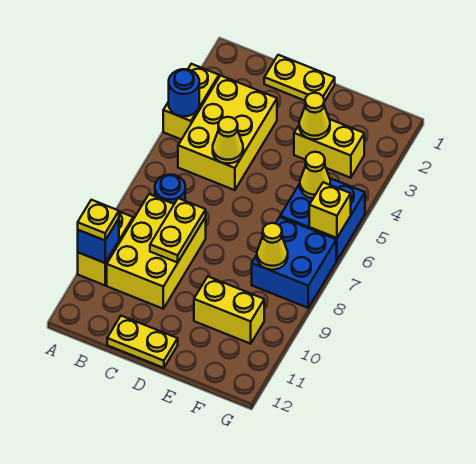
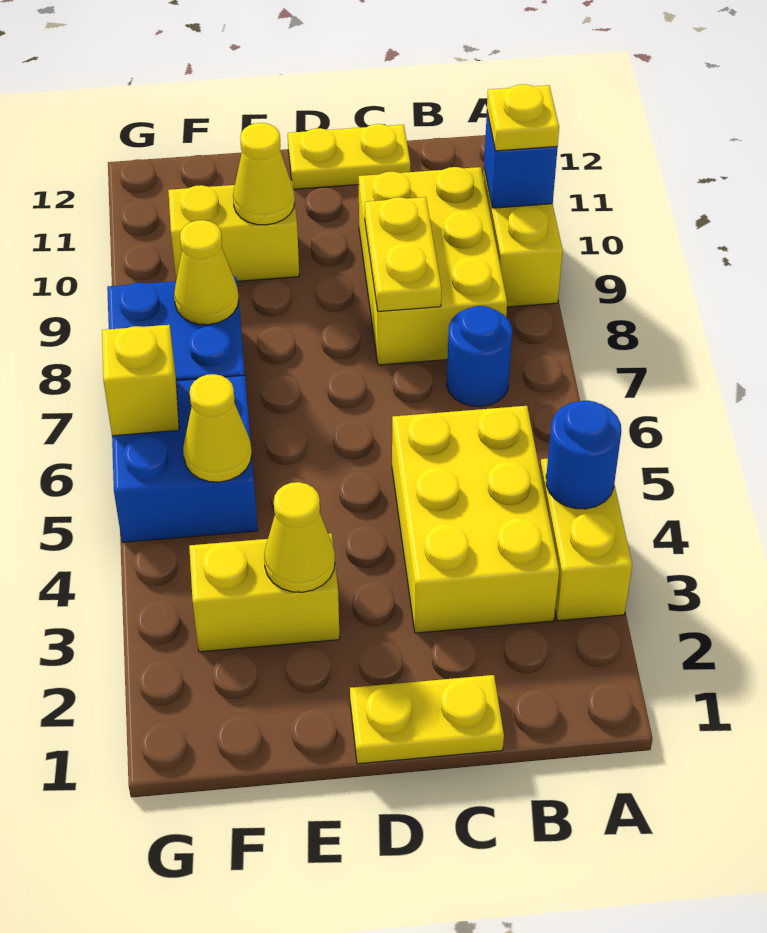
yellow 1x1 cone [213,117,243,163] -> yellow 1x1 cone moved to [233,123,295,225]

